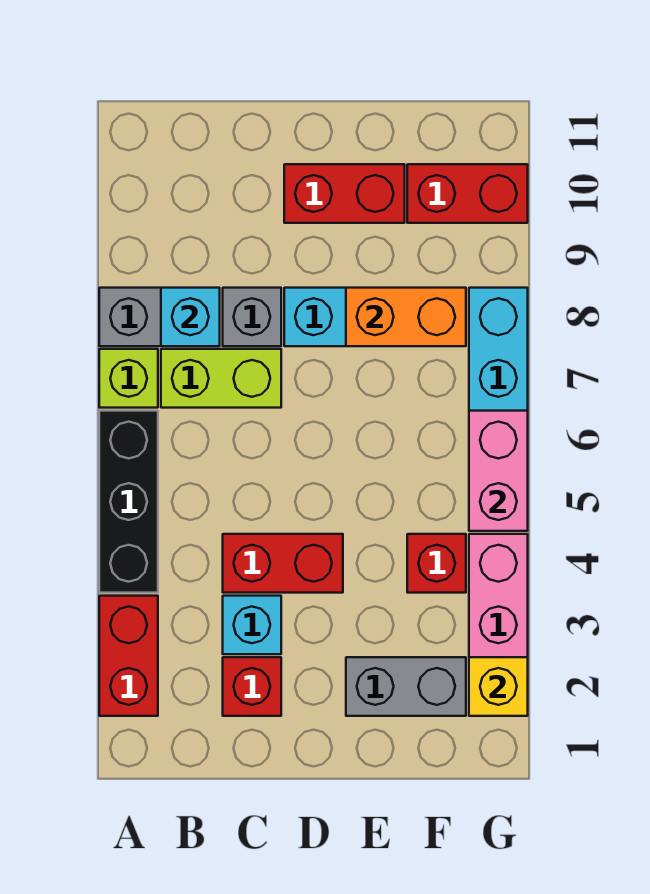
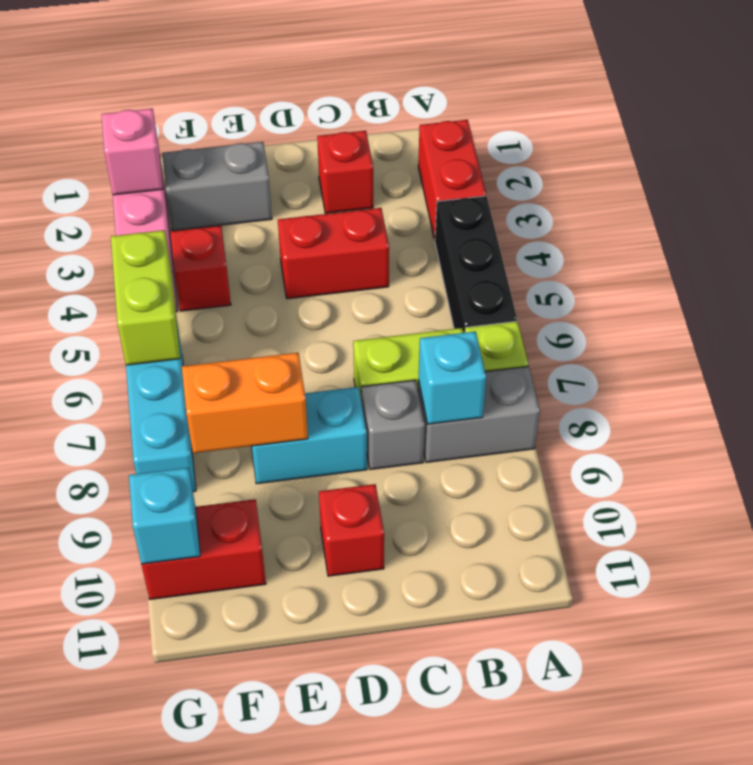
cyan 1x1 brick [223,596,281,654] -> cyan 1x1 brick moved to [129,468,200,564]
red 1x2 brick [284,164,405,223] -> red 1x1 brick [319,484,384,576]
yellow 1x1 brick [469,657,528,716] -> pink 1x1 brick [102,108,163,195]
pink 1x2 brick [469,411,528,531] -> lime 1x2 brick [111,230,180,365]

